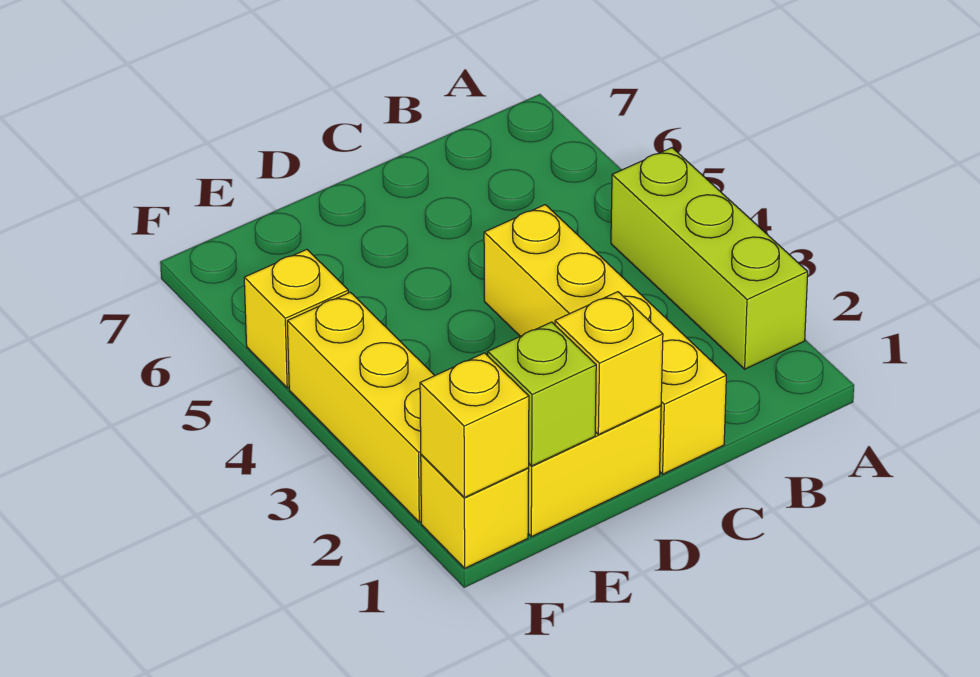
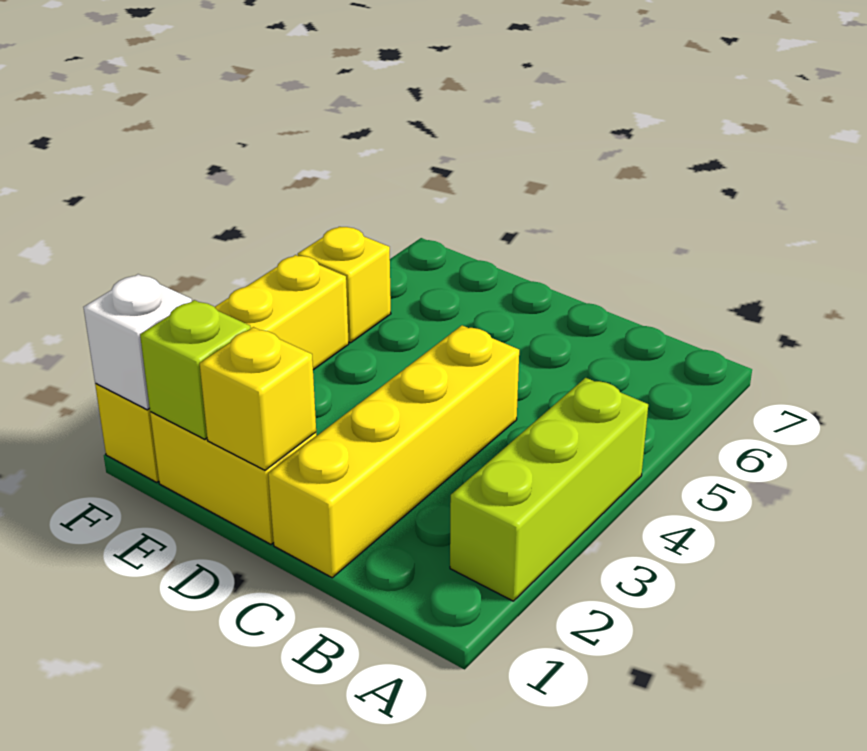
yellow 1x1 brick [420,353,529,498] -> white 1x1 brick [83,274,192,410]

